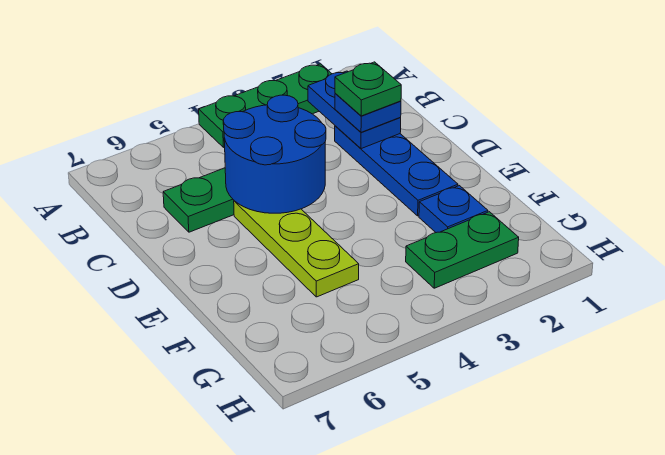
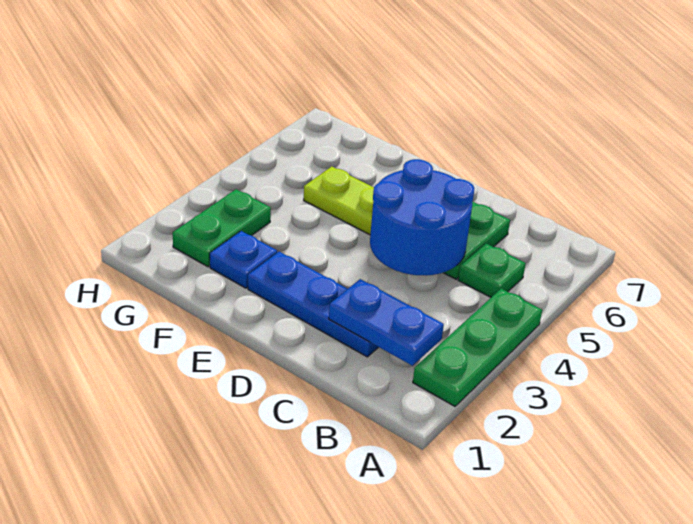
blue 1x1 plate [335,93,401,132] -> none
green 1x1 plate [335,62,401,116] -> green 1x1 plate moved to [458,244,526,297]

